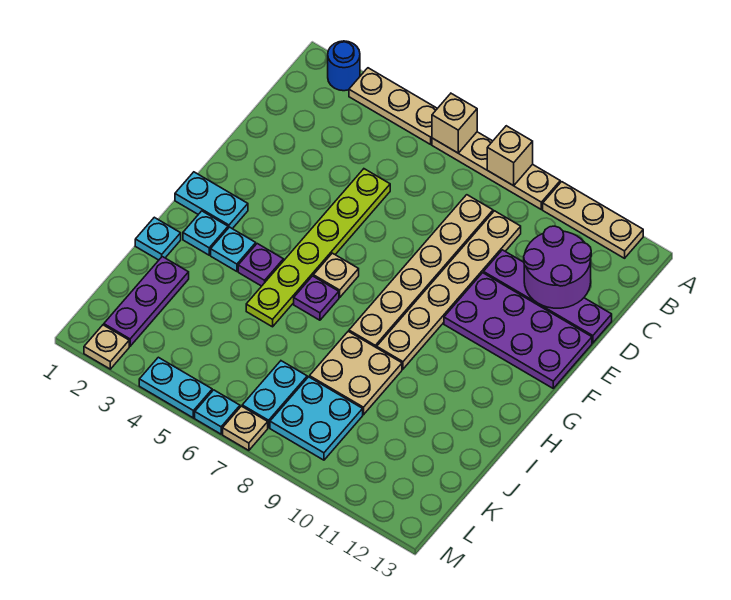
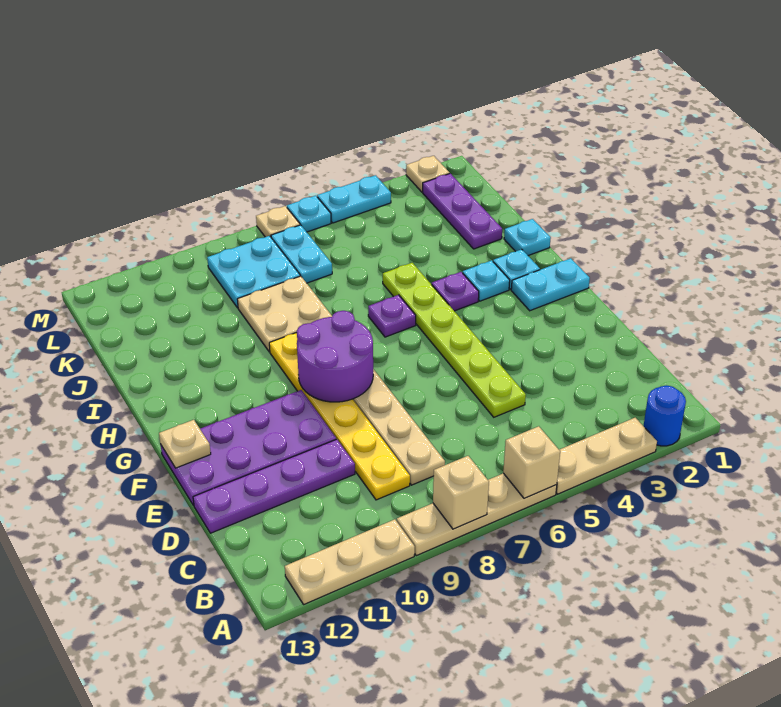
tan 1x6 plate [377,211,521,369] -> yellow 1x6 plate [269,333,410,500]
purple 2x2 round brick [524,226,591,308] -> purple 2x2 round brick moved to [297,311,373,402]
tan 1x1 plate [313,253,359,297] -> tan 1x1 plate moved to [159,420,211,468]

